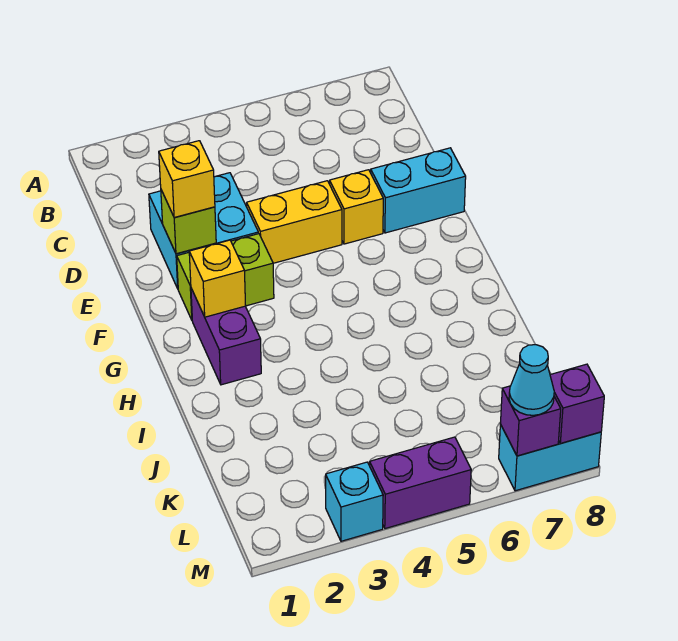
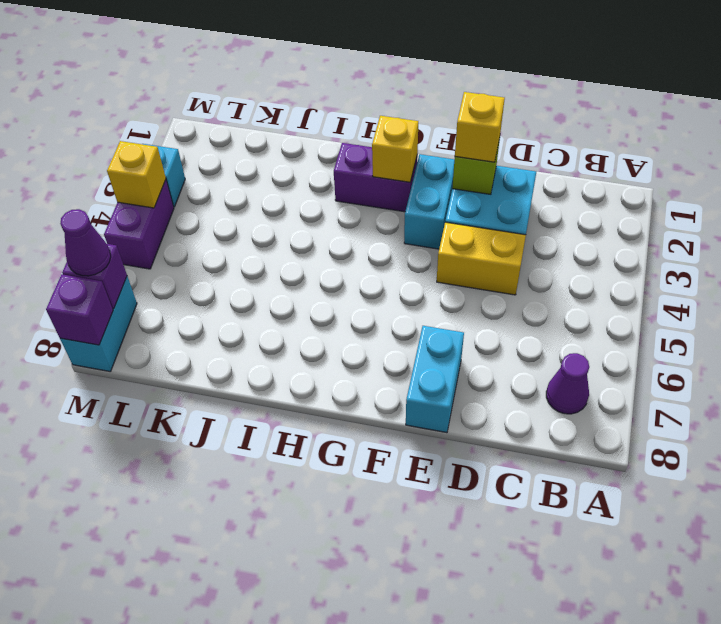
none -> purple 1x1 cone [546,353,589,414]
yellow 1x2 brick [247,181,342,263] -> yellow 1x2 brick turned to [437,222,526,295]
yellow 1x1 brick [330,170,383,244] -> yellow 1x1 brick moved to [107,141,166,208]
lime 1x2 brick [177,234,274,320] -> cyan 1x2 brick [404,154,454,249]
cyan 1x1 cone [509,345,554,415] -> purple 1x1 cone [60,209,111,276]

